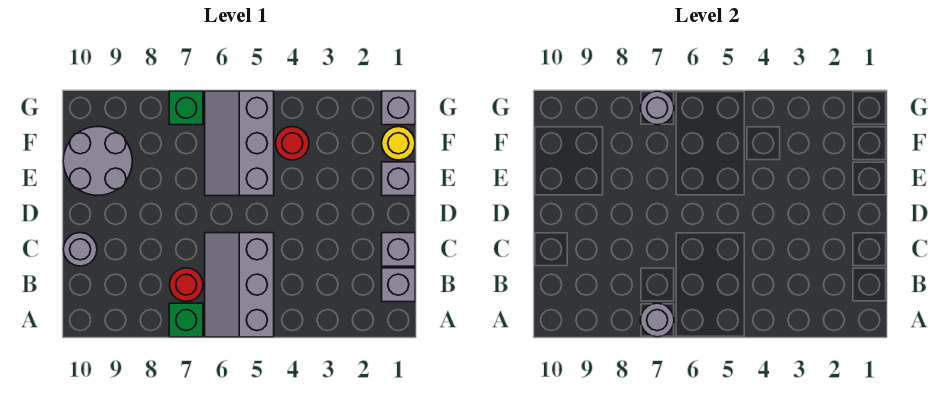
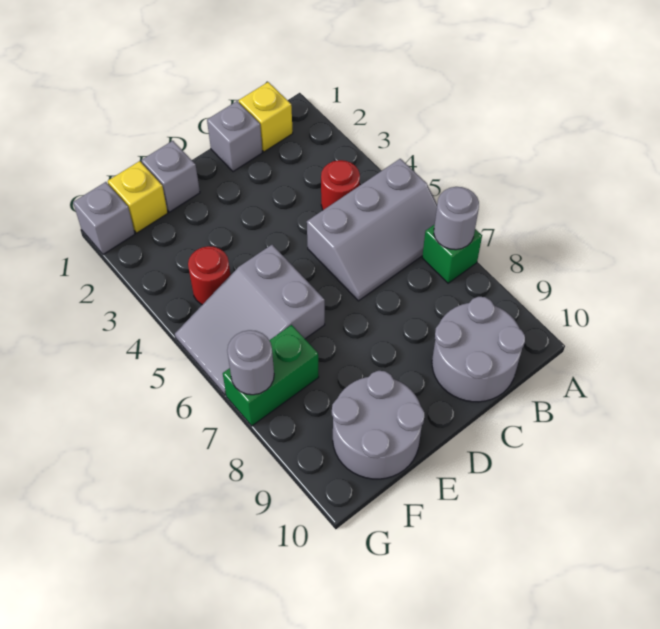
grey 1x1 brick [382,268,415,302] -> yellow 1x1 brick [239,82,293,152]
red 1x1 round brick [169,268,203,302] -> red 1x1 round brick moved to [321,160,360,210]
grey 1x1 round brick [63,233,97,266] -> grey 2x2 round brick [432,297,525,402]
grey 2x3 slope [205,91,274,196] -> grey 2x3 slope turned to [175,245,325,395]
yellow 1x1 round brick [382,127,415,160] -> yellow 1x1 brick [108,161,168,233]
green 1x1 brick [169,91,203,125] -> green 1x2 brick [223,325,319,426]

